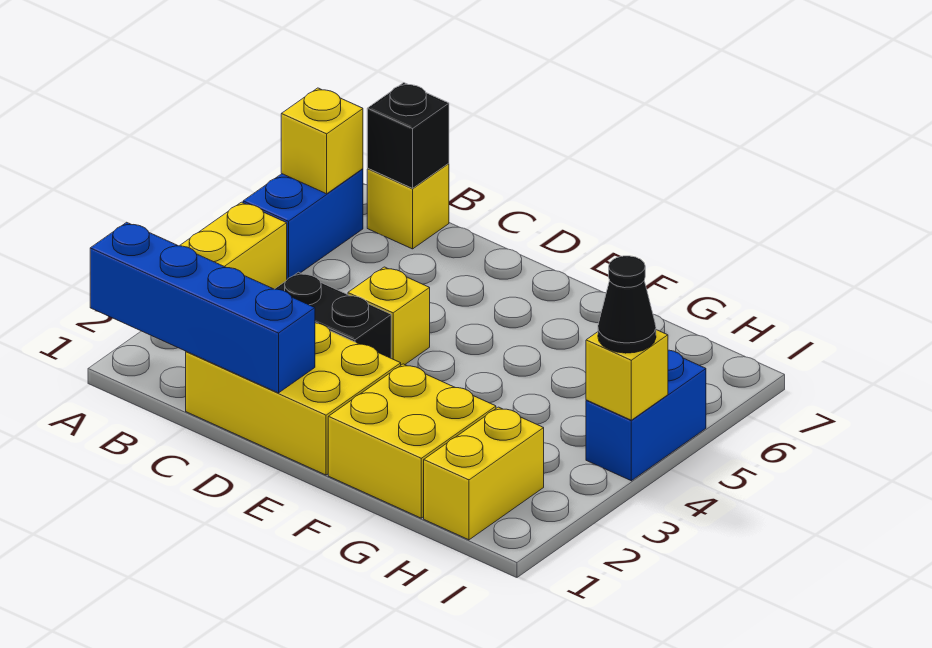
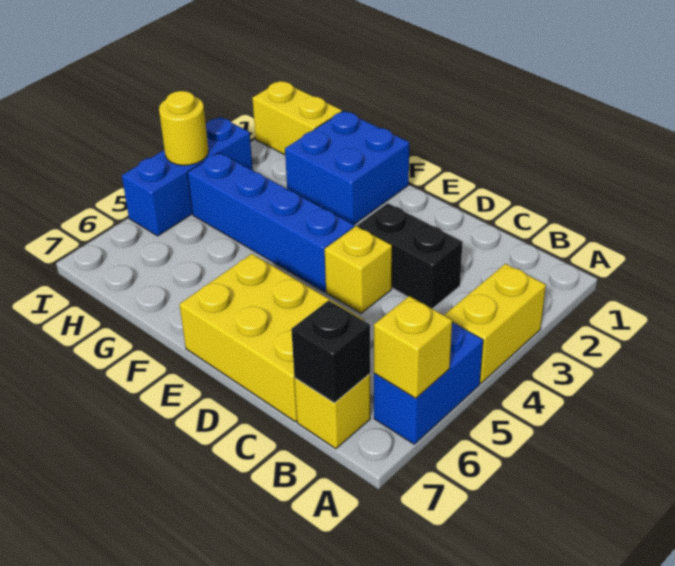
blue 1x4 brick [90,222,315,393] -> blue 1x4 brick moved to [187,153,354,292]
yellow 2x3 brick [186,323,401,475] -> yellow 2x3 brick moved to [179,254,364,422]
yellow 2x2 brick [328,364,496,518] -> blue 2x2 brick [285,111,409,225]
yellow 1x2 brick [424,407,544,540] -> yellow 1x2 brick turned to [252,81,342,155]
blue 1x2 brick [586,350,706,481] -> blue 1x3 brick [122,117,253,236]
yellow 1x1 brick [586,330,668,420] -> yellow 1x1 round brick [159,91,208,165]
black 1x1 cone [598,256,656,353] -> none

